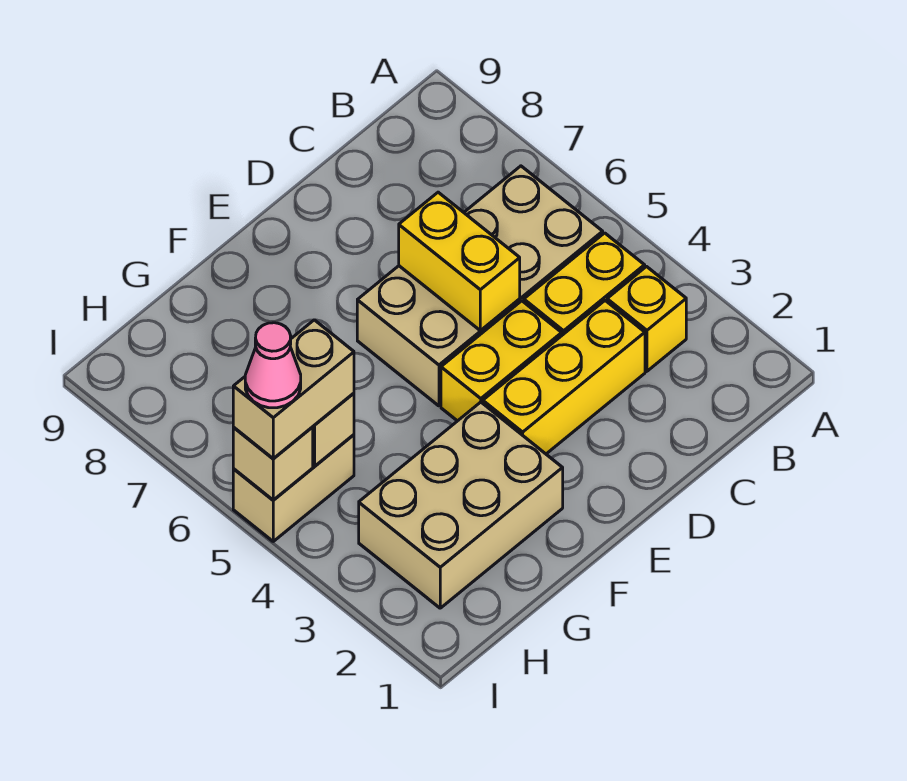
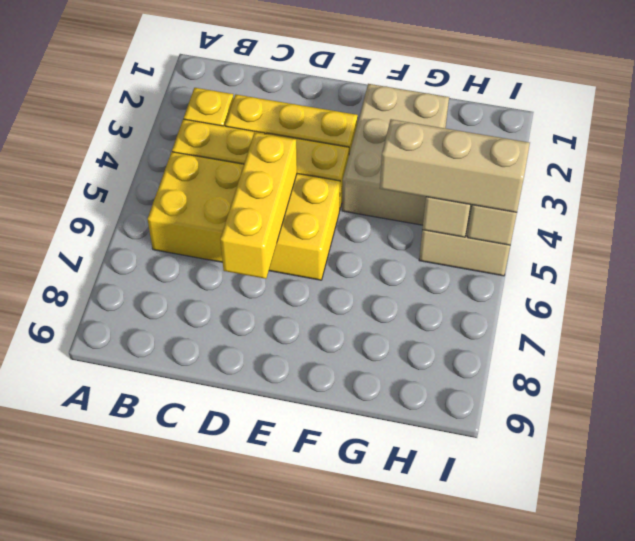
tan 2x4 brick [357,166,603,406] -> yellow 2x4 brick [147,152,340,280]
yellow 1x2 brick [399,192,520,330] -> yellow 1x3 brick [220,132,297,279]
tan 2x3 brick [359,402,563,608] -> tan 2x3 brick turned to [342,84,449,225]
tan 1x2 brick [233,320,354,458] -> tan 1x3 brick [380,119,530,212]
pink 1x1 cone [245,323,301,408] -> none

